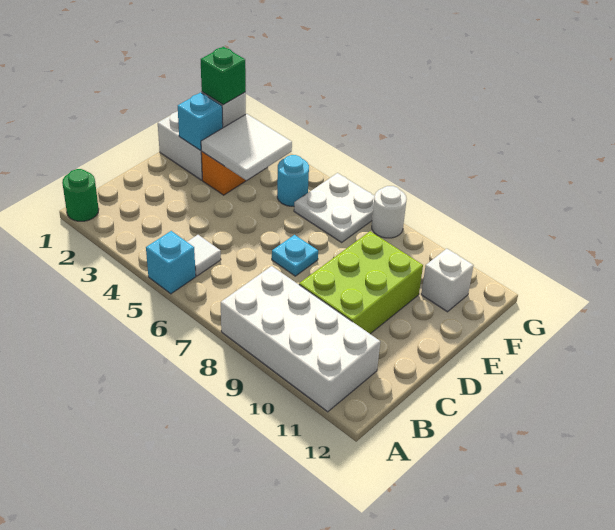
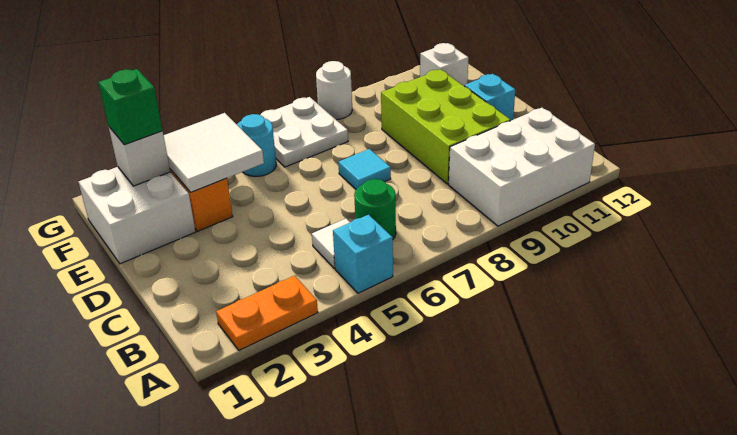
green 1x1 round brick [62,169,99,221] -> green 1x1 round brick moved to [354,179,396,239]
none -> orange 1x2 plate [216,276,318,350]
white 2x4 brick [221,266,380,412] -> white 2x3 brick [449,108,595,226]
cyan 1x1 plate [272,235,318,276] -> cyan 1x1 tile [338,149,391,189]
cyan 1x1 brick [177,93,223,150] -> cyan 1x1 brick moved to [464,74,515,121]

